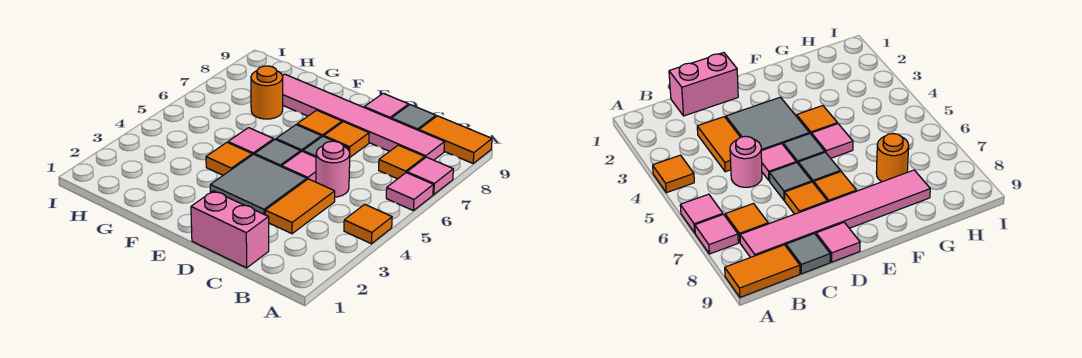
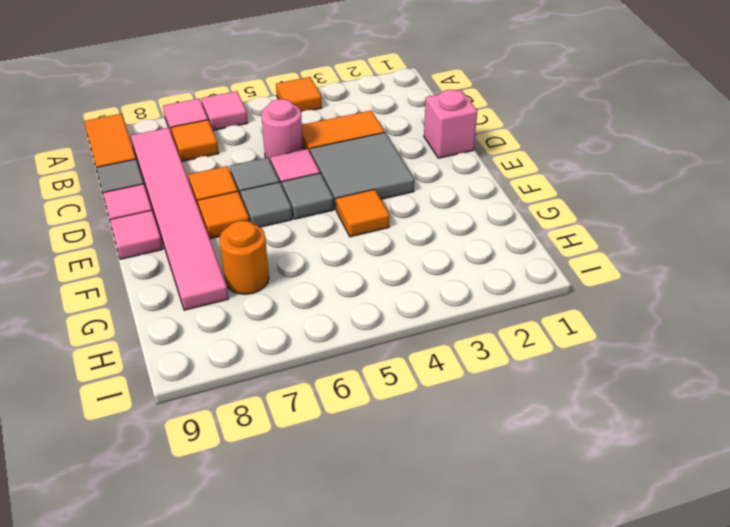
pink 1x2 brick [191,191,269,268] -> pink 1x1 brick [424,90,477,158]
pink 1x1 tile [228,128,274,155] -> pink 1x1 tile moved to [110,210,163,259]

